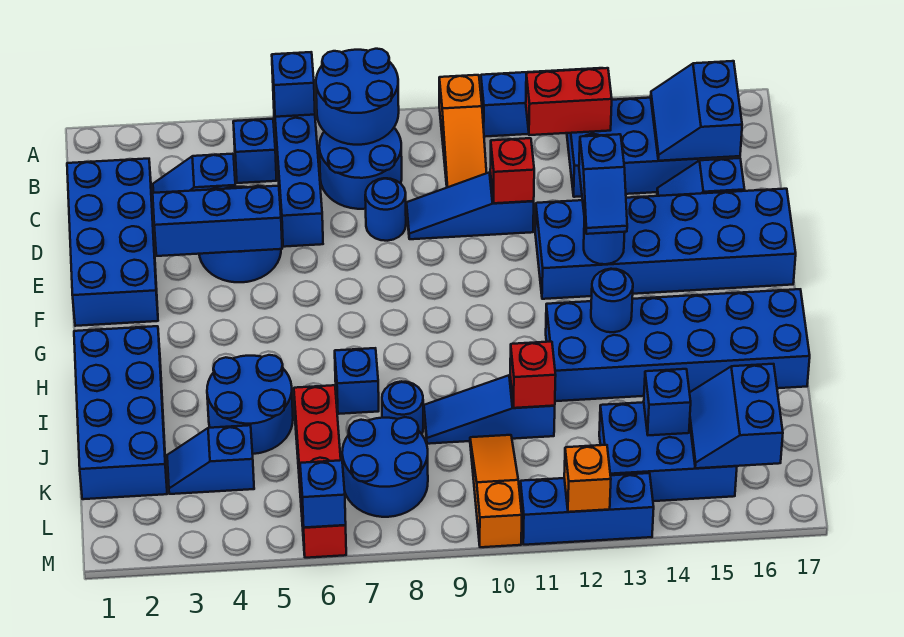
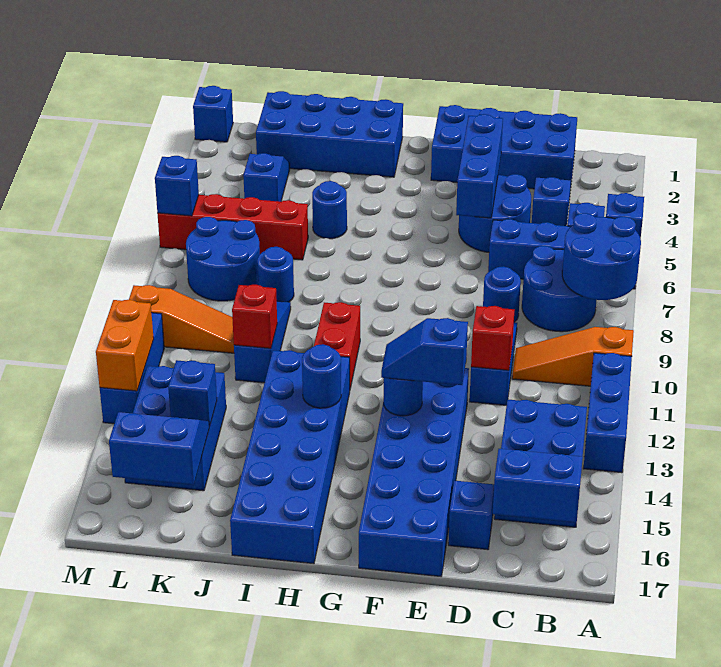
red 1x2 brick [526,68,612,135] -> red 1x2 brick moved to [314,302,360,388]
blue 2x2 round brick [207,355,293,454] -> blue 1x1 round brick [312,181,347,239]
blue 1x1 brick [335,348,379,414] -> blue 1x1 brick moved to [193,86,233,142]
orange 1x1 brick [564,445,611,512] -> orange 1x2 brick [96,300,154,391]

